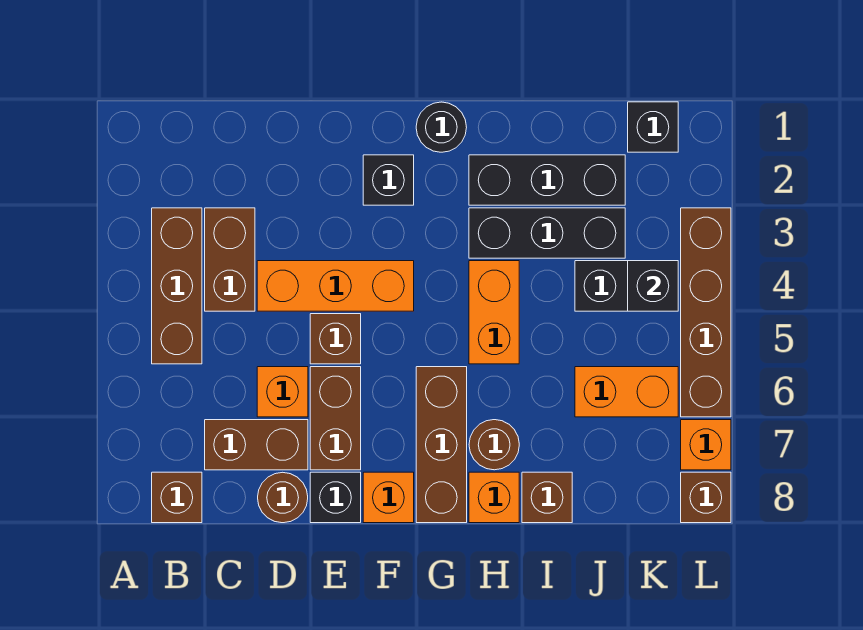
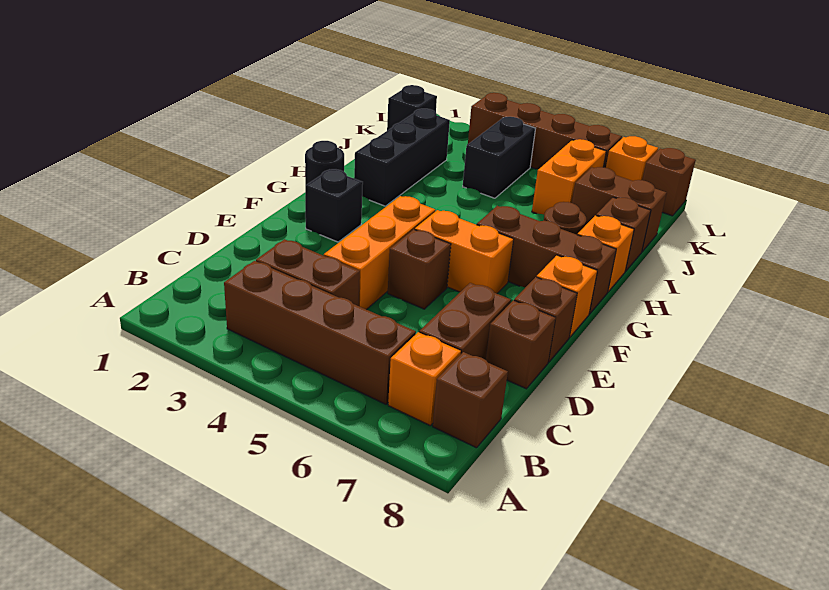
brown 1x3 brick [152,208,202,364] -> brown 1x4 brick [224,261,416,404]
orange 1x1 brick [257,367,308,417] -> orange 1x1 brick moved to [388,332,461,425]
brown 1x1 round brick [258,472,308,523] -> brown 1x1 brick [486,300,556,389]
brown 1x2 brick [310,367,361,470] -> brown 1x2 brick moved to [572,167,667,252]
black 1x1 brick [310,472,361,523] -> brown 1x1 brick [514,277,577,362]
black 1x3 brick [469,208,625,258] -> none
orange 1x2 brick [469,261,519,364] -> orange 1x2 brick moved to [415,210,514,294]
black 1x1 brick [628,261,678,311] -> none

